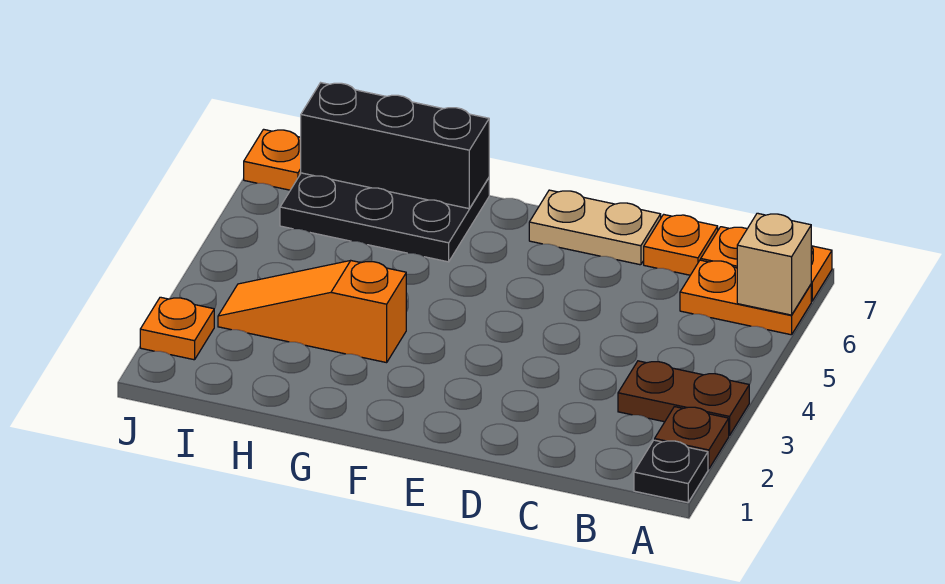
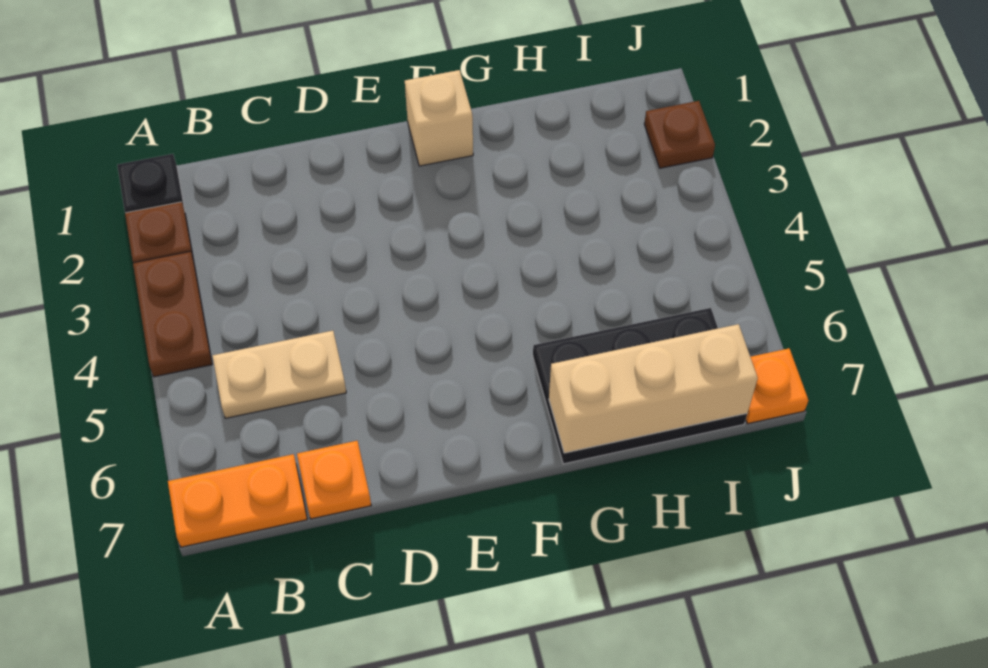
brown 1x2 plate [618,361,749,435] -> brown 1x2 plate turned to [133,252,212,377]
orange 1x2 plate [680,260,811,335] -> none
tan 1x1 brick [737,213,811,315] -> tan 1x1 brick moved to [405,70,473,166]
tan 1x2 plate [529,190,661,265] -> tan 1x2 plate moved to [213,331,346,418]
orange 1x3 slope [218,261,406,363] -> none
black 1x3 brick [301,83,489,209] -> tan 1x3 brick [549,324,758,453]
orange 1x1 plate [140,297,214,360] -> brown 1x1 plate [644,101,715,168]

